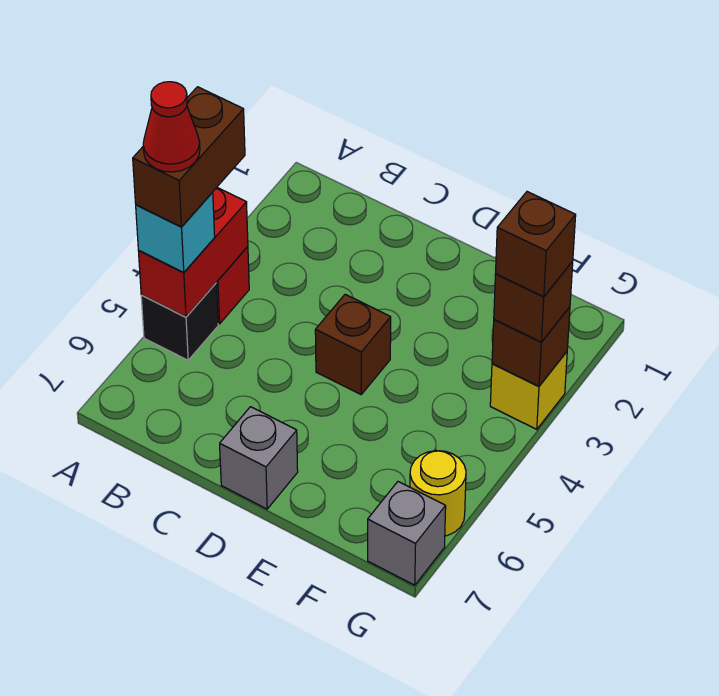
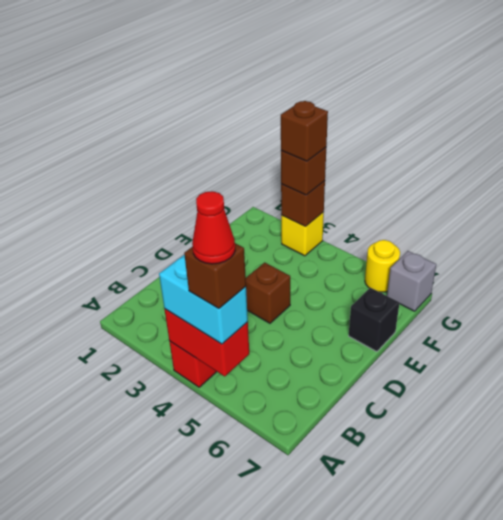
brown 1x2 brick [133,87,245,227] -> brown 1x1 brick [184,243,246,308]
black 1x1 brick [141,283,218,360] -> black 1x1 brick moved to [349,288,399,352]
cyan 1x1 brick [136,192,215,273] -> cyan 1x2 brick [159,255,248,344]
grey 1x1 brick [220,407,298,509] -> none

